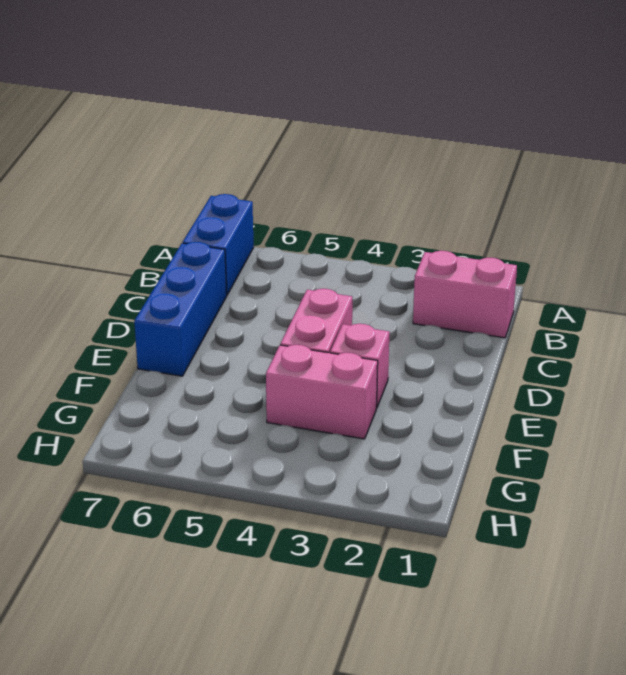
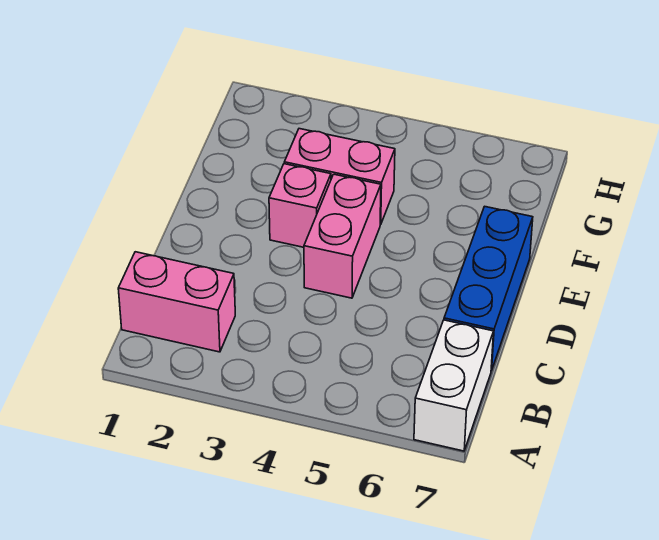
blue 1x2 brick [183,194,254,295] -> white 1x2 brick [414,320,494,451]

